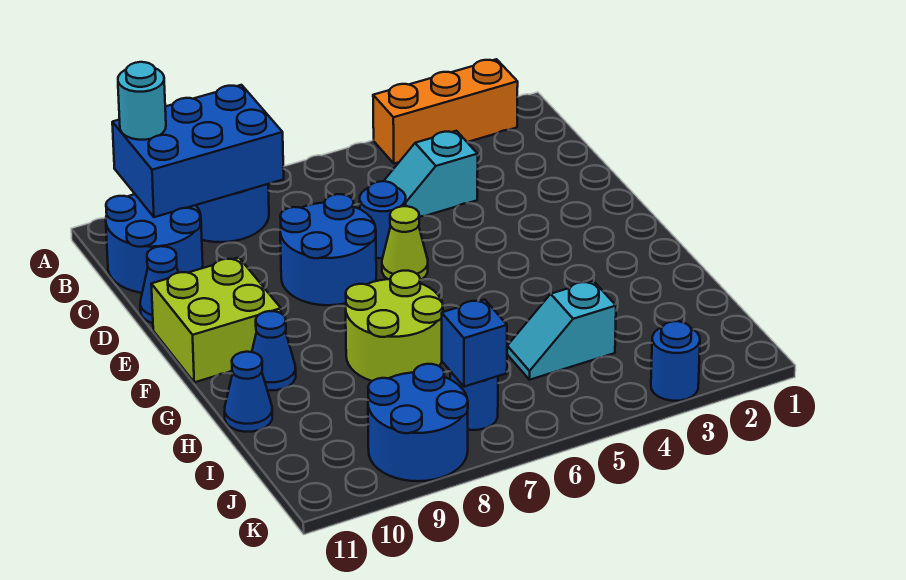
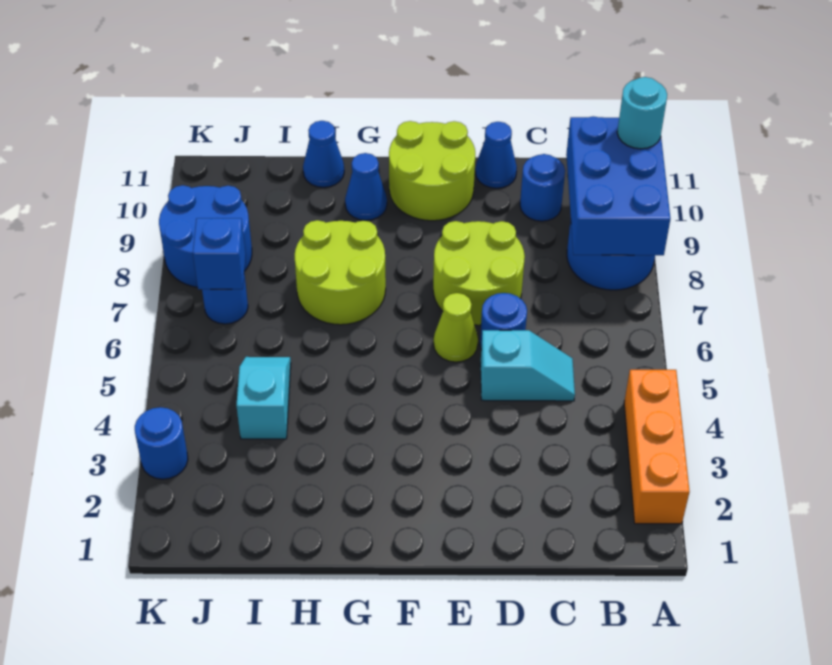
blue 2x2 round brick [106,194,203,293] -> blue 1x1 round brick [520,154,565,221]
cyan 1x2 slope [384,131,478,217] -> cyan 1x2 slope turned to [480,330,575,401]
blue 2x2 round brick [280,194,376,305] -> lime 2x2 round brick [433,221,525,325]
lime 2x2 brick [151,258,281,382] -> lime 2x2 round brick [389,121,475,221]

